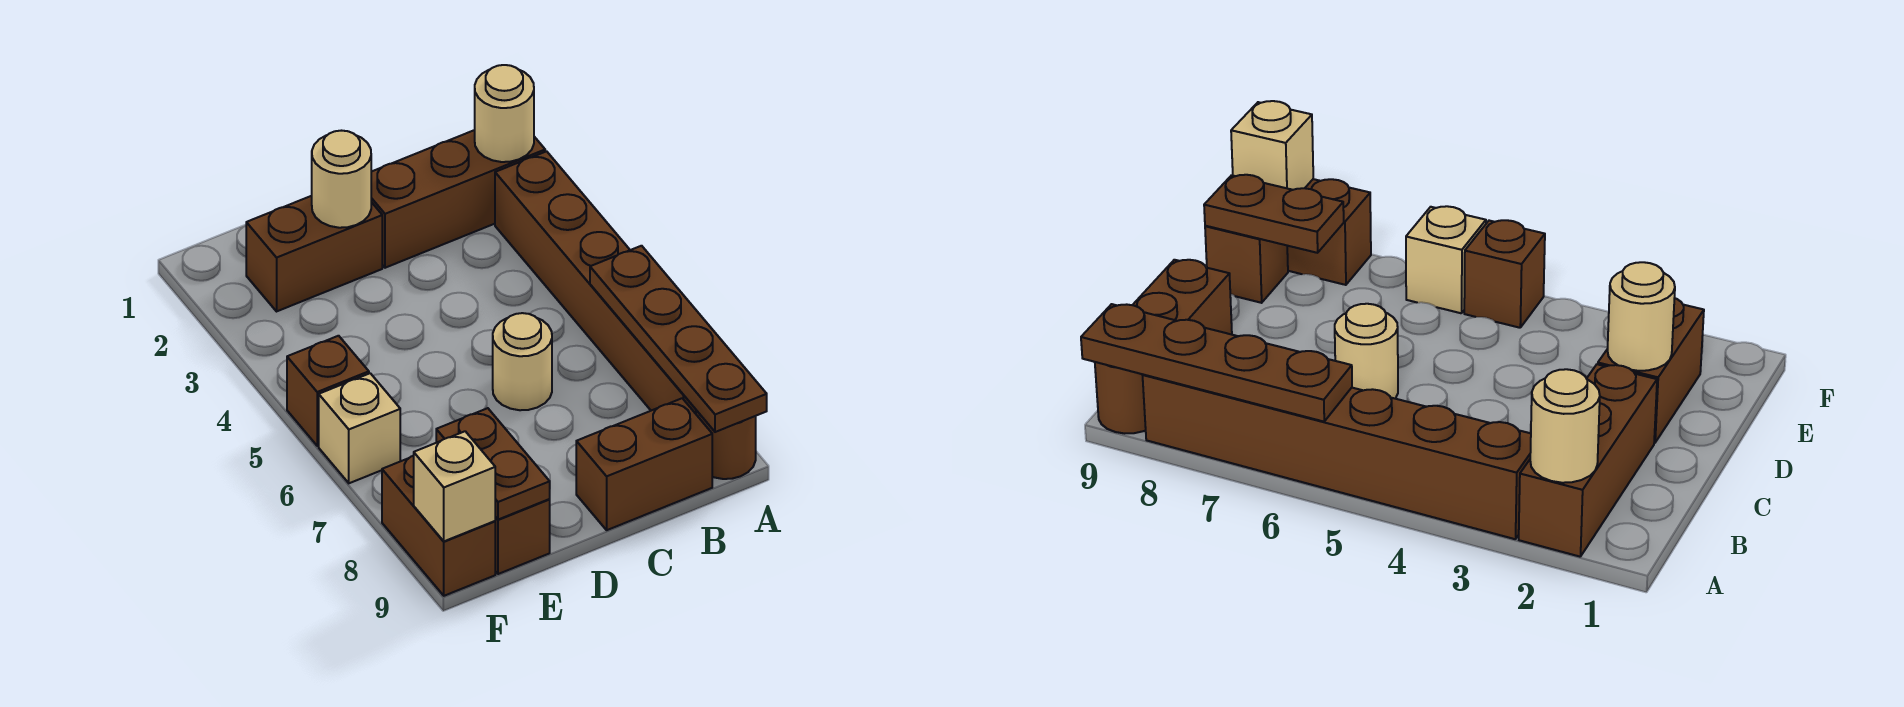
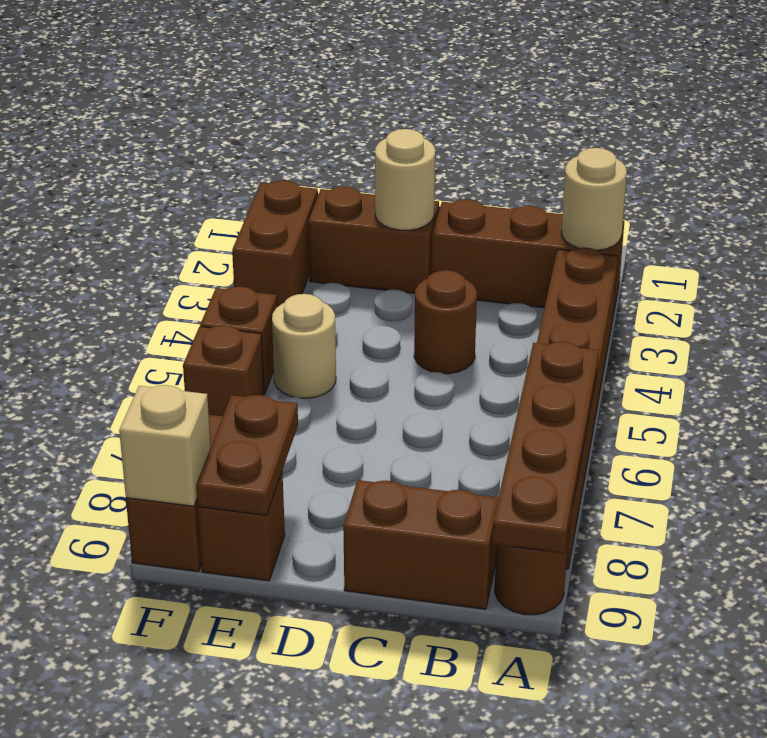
none -> brown 1x1 round brick [414,270,477,374]
tan 1x1 round brick [493,313,552,410] -> tan 1x1 round brick moved to [272,294,336,398]
none -> brown 1x2 brick [232,180,318,307]
tan 1x1 brick [319,373,400,483] -> brown 1x1 brick [183,325,264,416]

